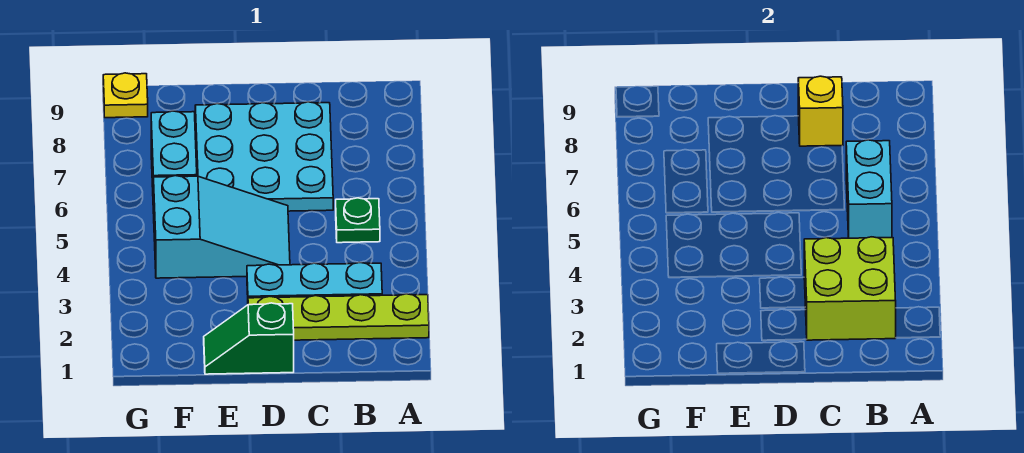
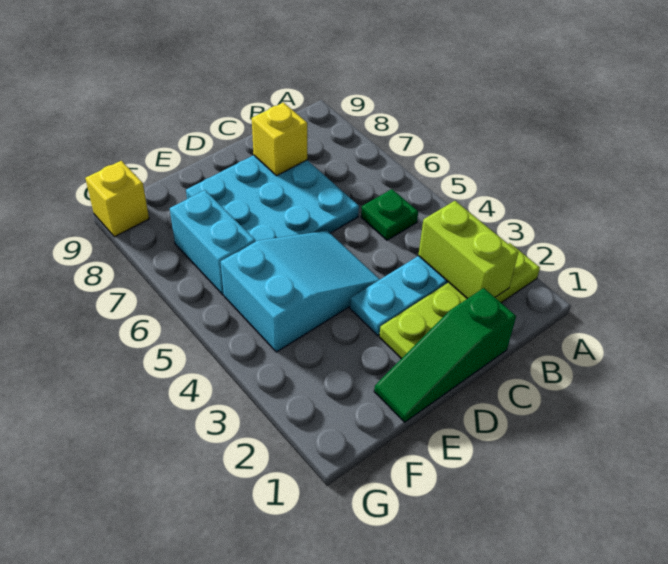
lime 2x2 brick [804,237,896,340] -> lime 1x2 brick [418,201,518,299]
cyan 1x2 brick [846,140,892,238] -> none
green 1x2 slope [204,303,294,374] -> green 1x3 slope [374,288,516,422]
yellow 1x1 plate [103,73,148,118] -> yellow 1x1 brick [85,161,149,237]

